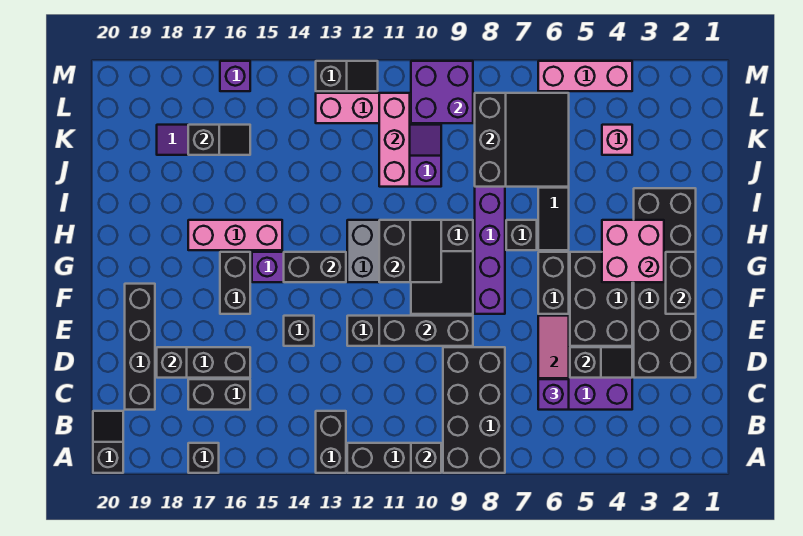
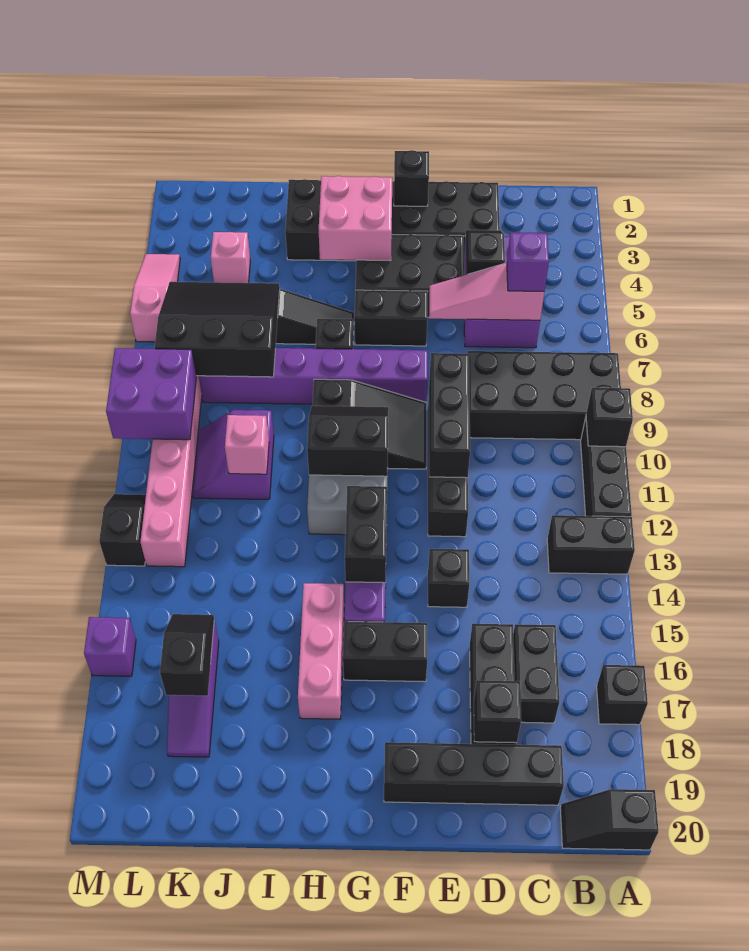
black 1x2 brick [666,252,696,314] -> black 1x1 brick [394,150,429,206]
pink 1x3 brick [379,93,410,187] -> pink 1x1 brick [225,415,269,474]
pink 1x3 brick [538,61,632,91] -> pink 1x3 slope [130,254,180,342]

